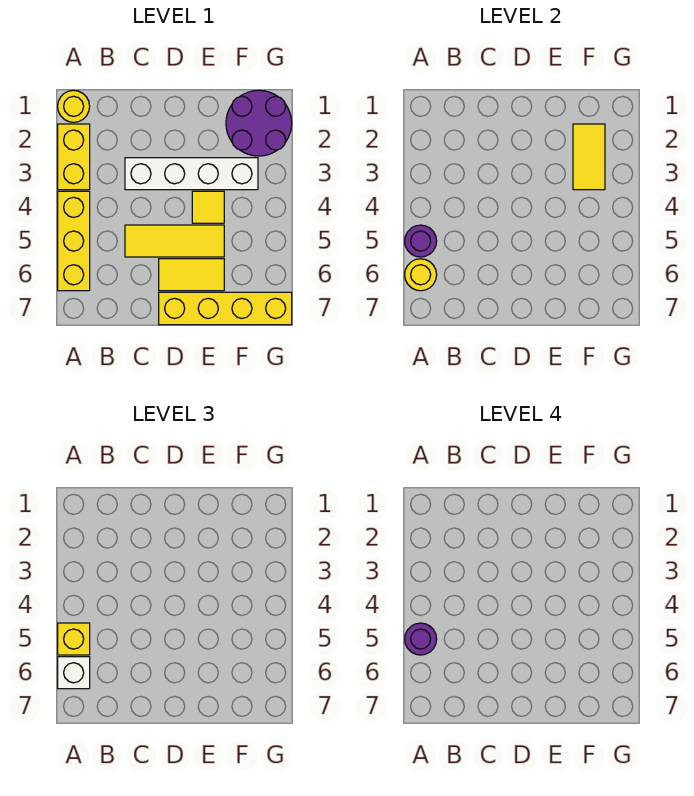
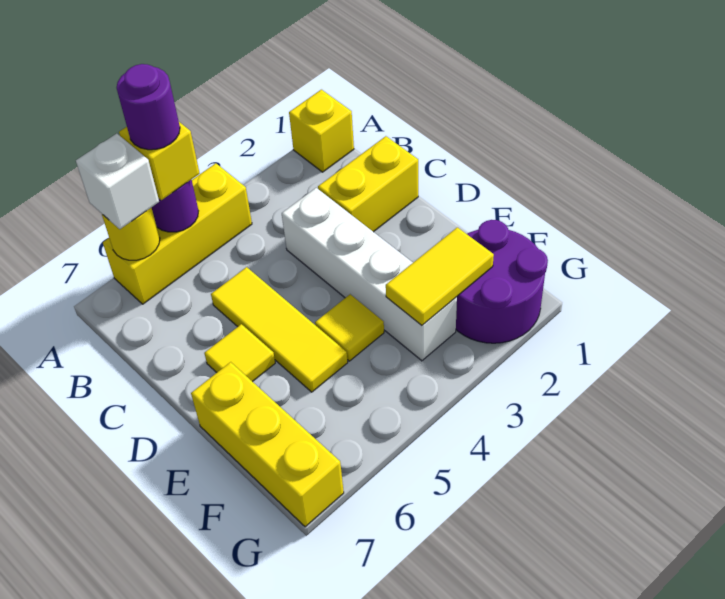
yellow 1x1 round brick [58,90,90,122] -> yellow 1x1 brick [289,90,354,172]
yellow 1x2 brick [58,124,90,190] -> yellow 1x2 brick moved to [318,136,418,232]
yellow 1x2 tile [159,259,224,291] -> yellow 1x1 tile [204,324,275,382]
yellow 1x4 brick [159,292,292,325] -> yellow 1x3 brick [191,362,344,527]

